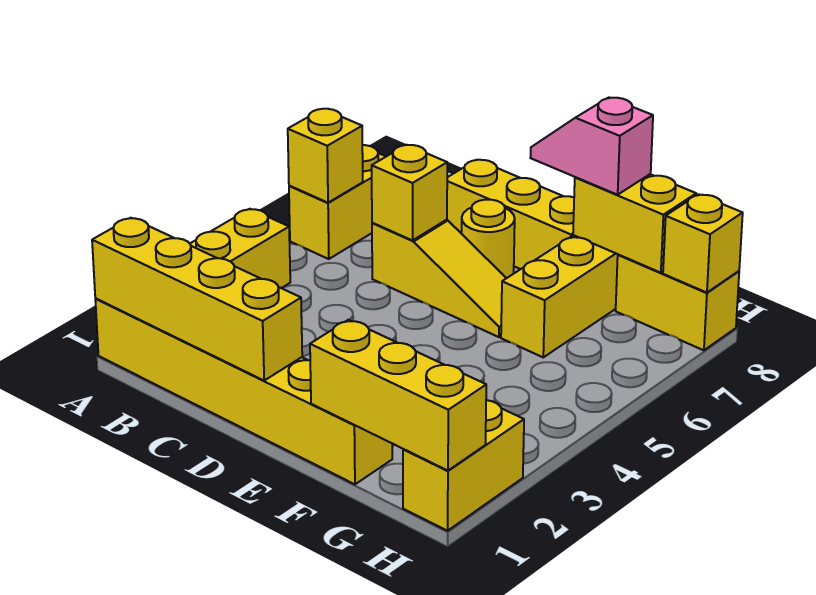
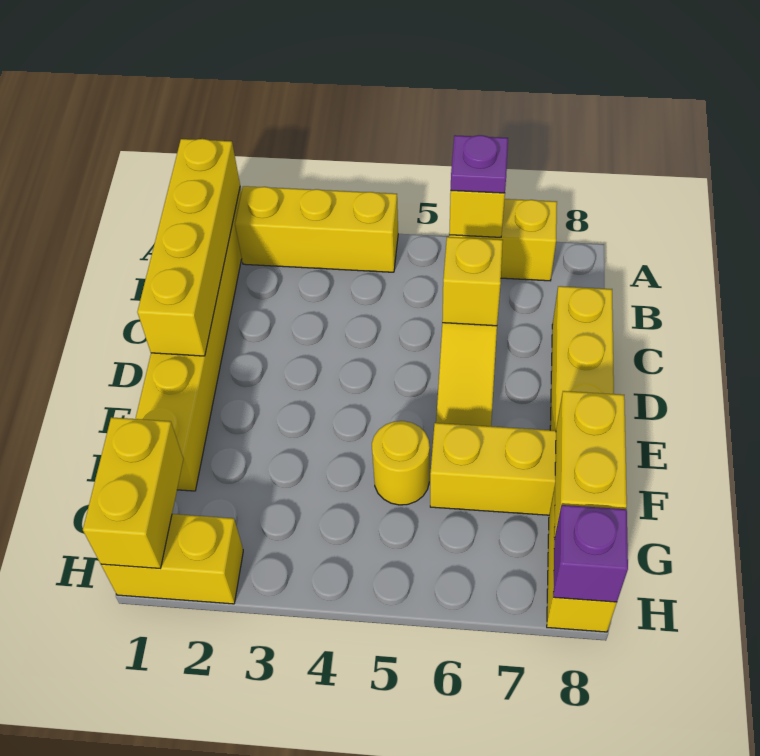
none -> purple 1x1 plate [451,135,508,193]
yellow 1x1 round brick [461,200,515,278] -> yellow 1x1 round brick moved to [372,421,430,505]
pink 1x2 slope [531,98,653,195] -> none
yellow 1x3 brick [310,320,486,471] -> yellow 1x2 brick [83,417,183,568]
yellow 1x1 brick [663,194,743,293] -> purple 1x1 brick [553,505,628,602]

